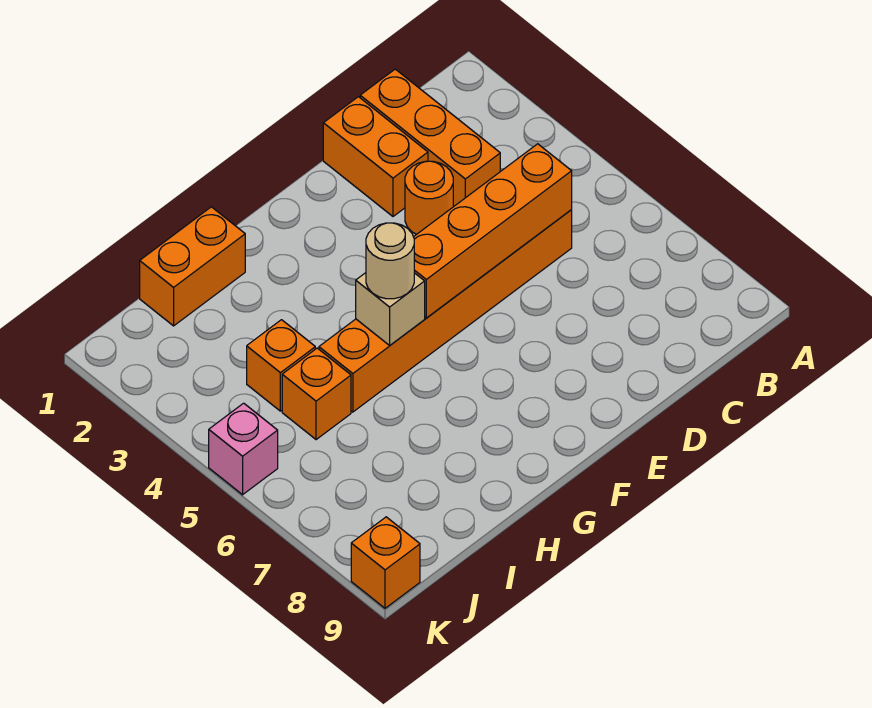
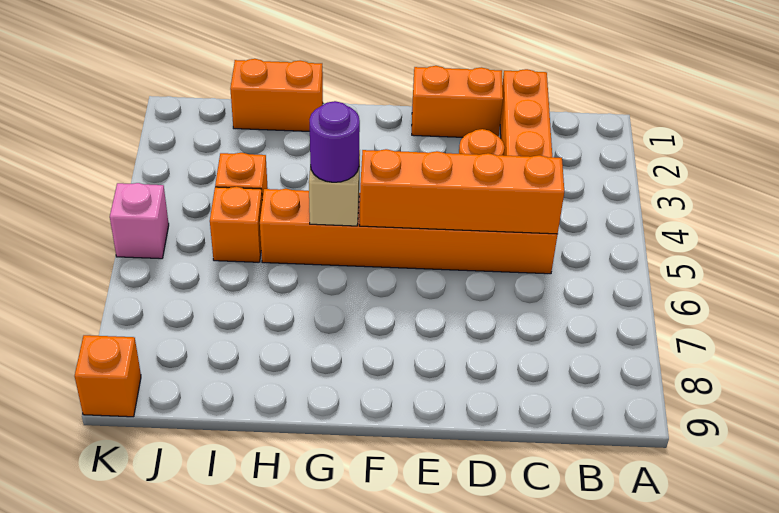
orange 1x2 brick [323,97,428,216] -> orange 1x2 brick turned to [412,66,503,137]
tan 1x1 round brick [366,223,414,299] -> purple 1x1 round brick [310,101,360,182]

